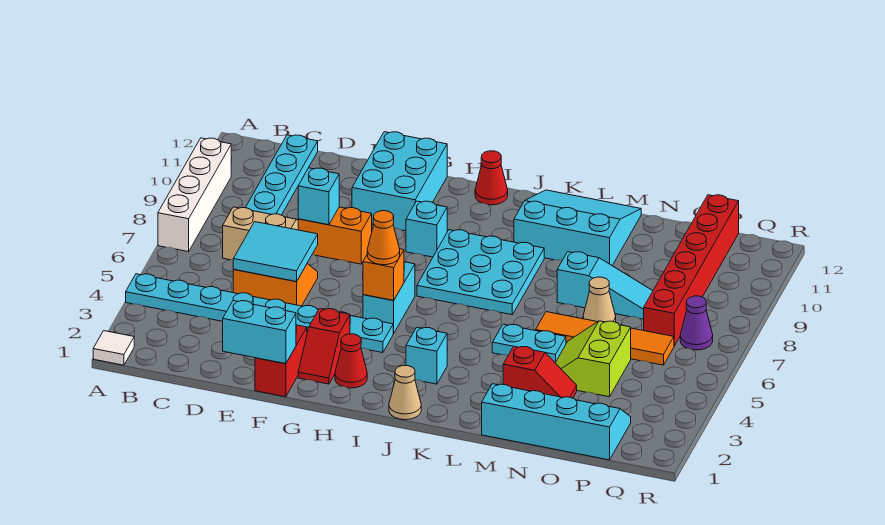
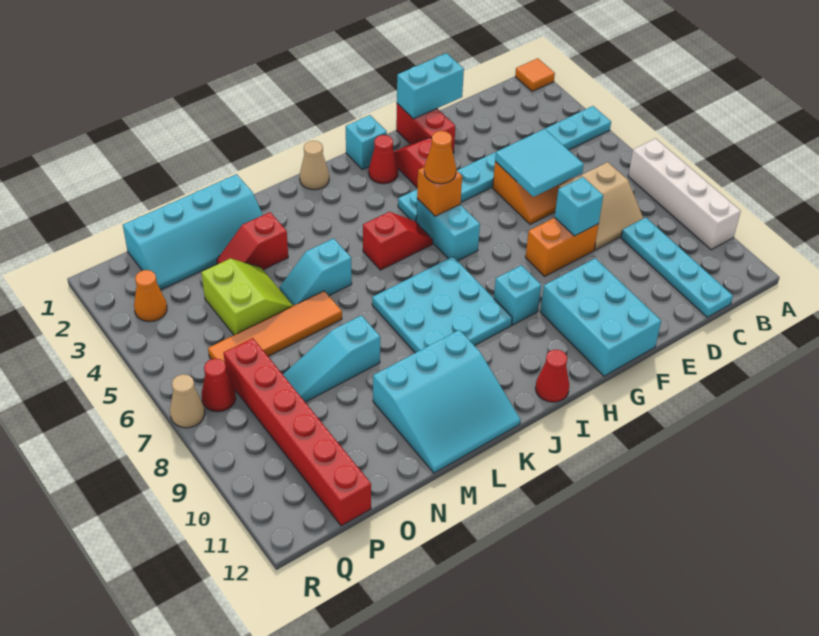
white 1x1 tile [93,331,134,365] -> orange 1x1 tile [515,58,555,91]
none -> red 1x2 slope [363,212,433,270]
cyan 1x1 brick [406,327,447,384] -> cyan 1x1 brick moved to [346,115,387,170]
cyan 1x2 plate [492,324,566,363] -> cyan 1x2 slope [279,238,352,306]
tan 1x1 cone [583,277,616,322] -> tan 1x1 cone moved to [170,374,205,428]
none -> orange 1x1 cone [134,270,167,322]
purple 1x1 cone [680,296,713,350] -> red 1x1 cone [202,359,236,412]

